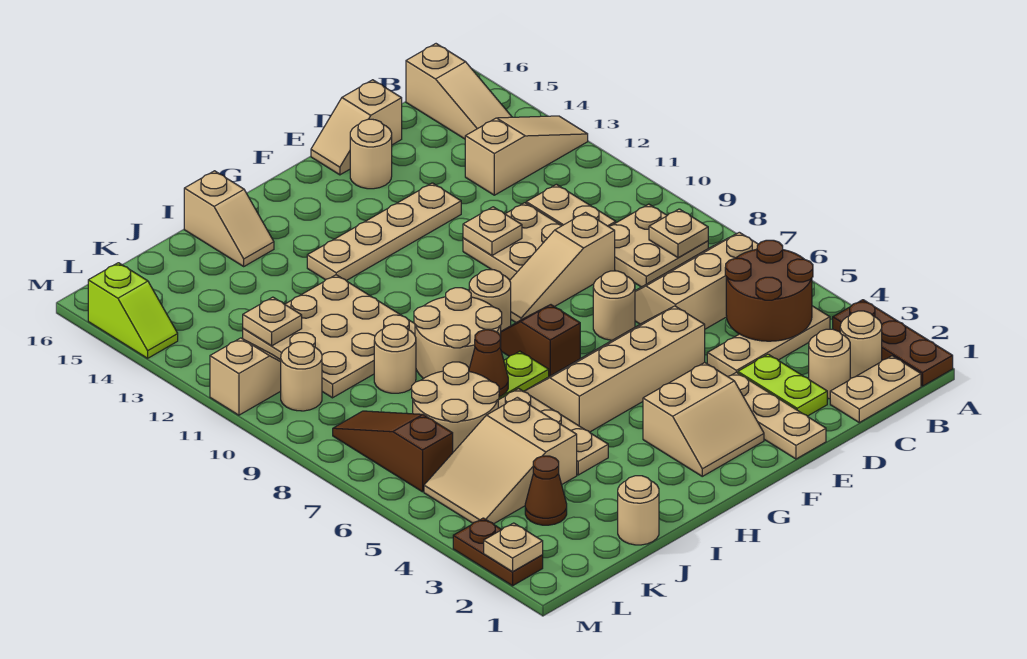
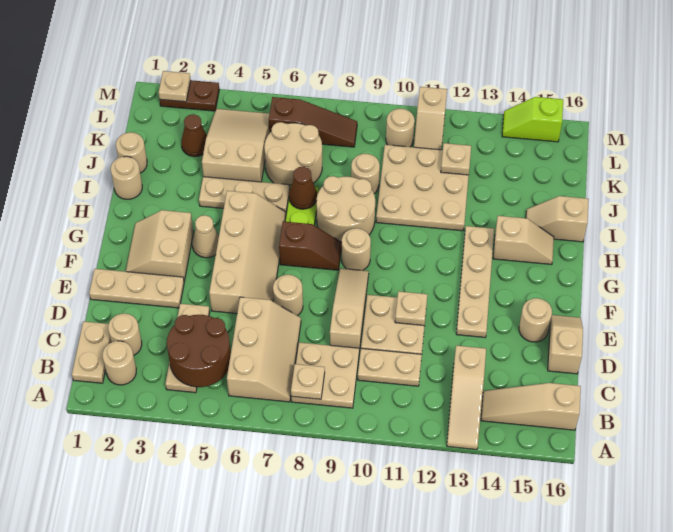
brown 1x3 plate [833,300,953,386] -> none
lime 1x2 plate [738,354,827,416] -> none
none -> tan 1x1 cone [192,215,219,258]
none -> tan 1x2 slope [493,216,554,265]
none -> tan 1x1 round brick [111,156,142,199]

